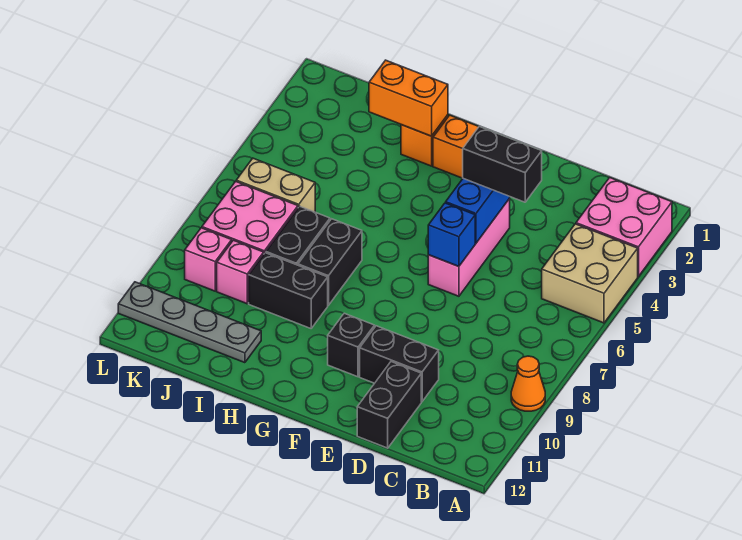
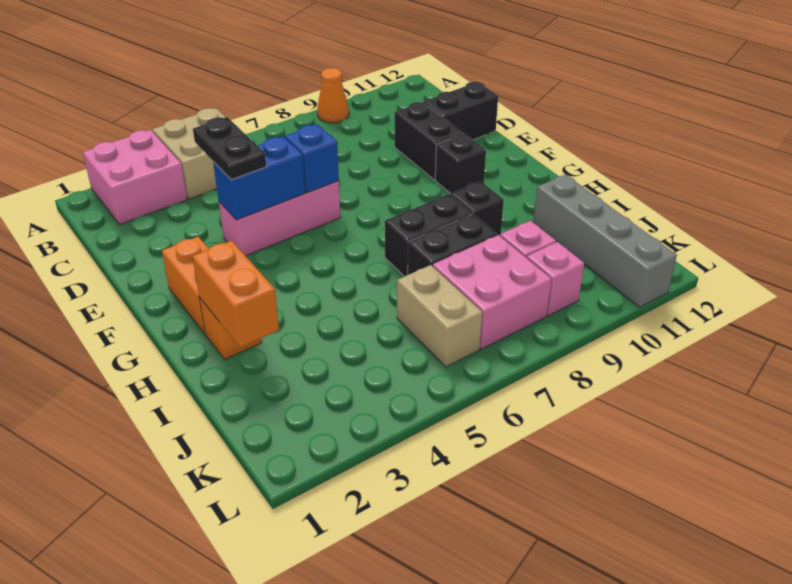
black 1x2 brick [463,127,542,202] -> black 1x2 plate [193,117,266,180]
black 1x2 brick [249,253,328,328] -> black 1x1 brick [451,181,504,236]
grey 1x4 plate [118,282,261,363] -> grey 1x4 brick [533,175,677,307]

